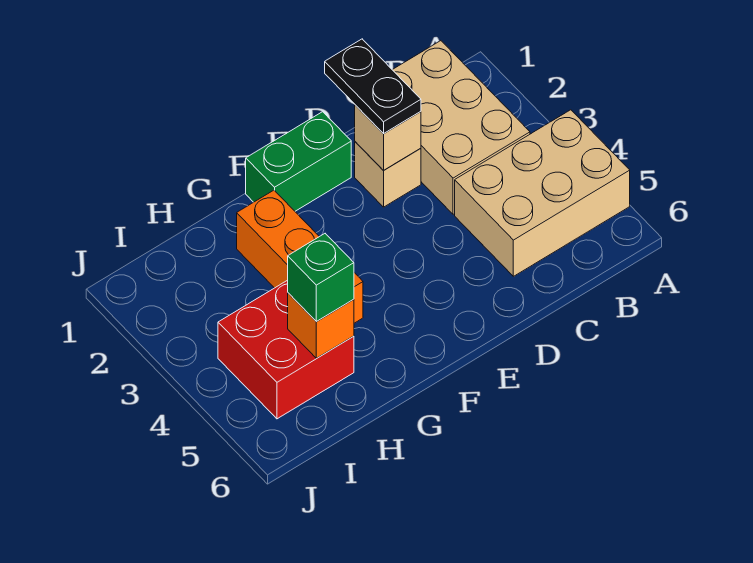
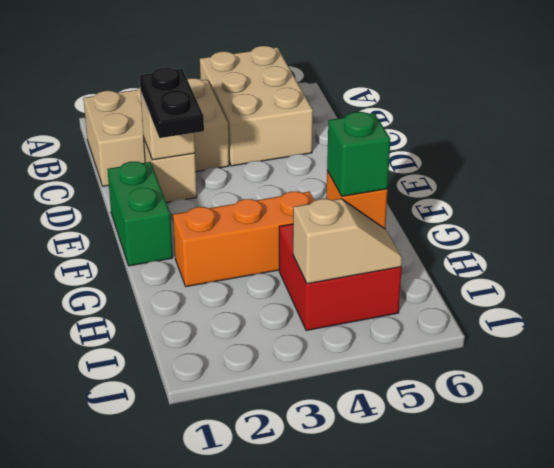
black 1x2 plate [325,39,421,134] -> black 1x2 plate turned to [139,67,204,138]
none -> tan 1x2 slope [293,199,402,284]

